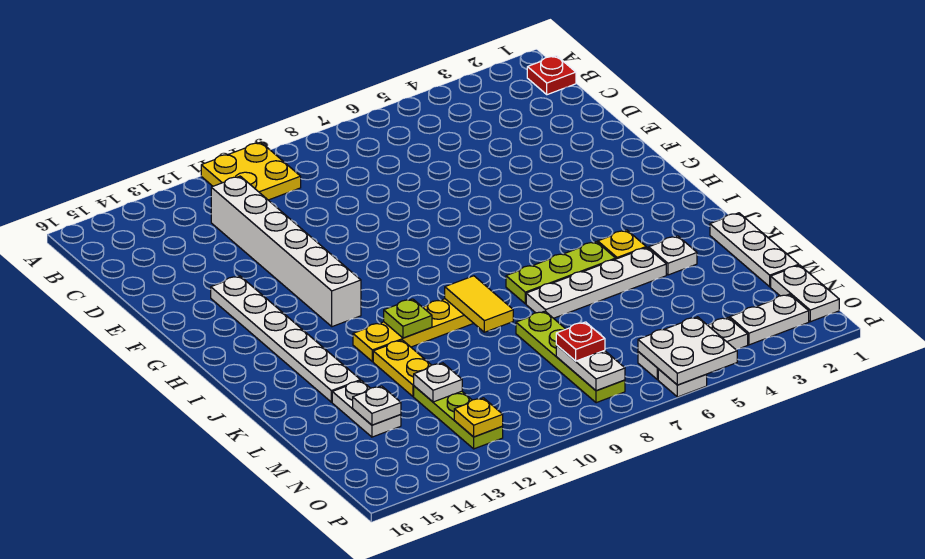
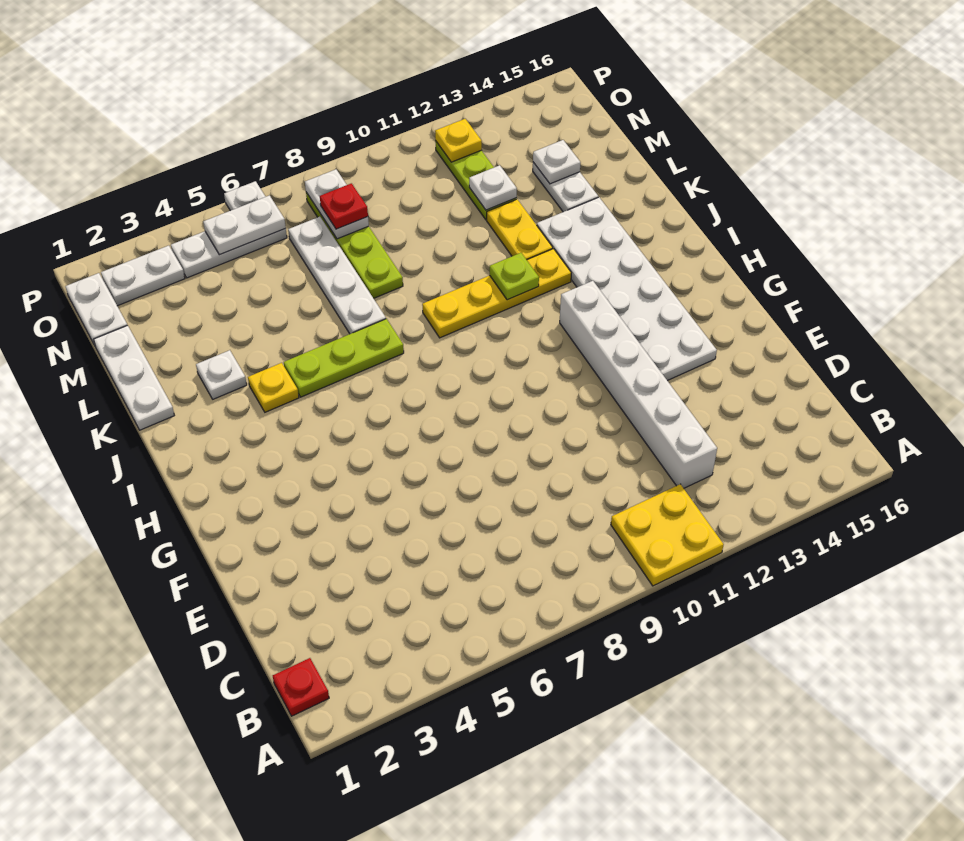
white 1x6 plate [211,276,361,402] -> white 2x6 plate [537,197,717,381]
yellow 1x2 tile [445,276,513,332] -> none
white 1x4 plate [526,248,666,318] -> white 1x4 plate turned to [288,217,386,334]
white 2x2 plate [638,317,737,385] -> white 1x2 plate [203,195,286,255]

